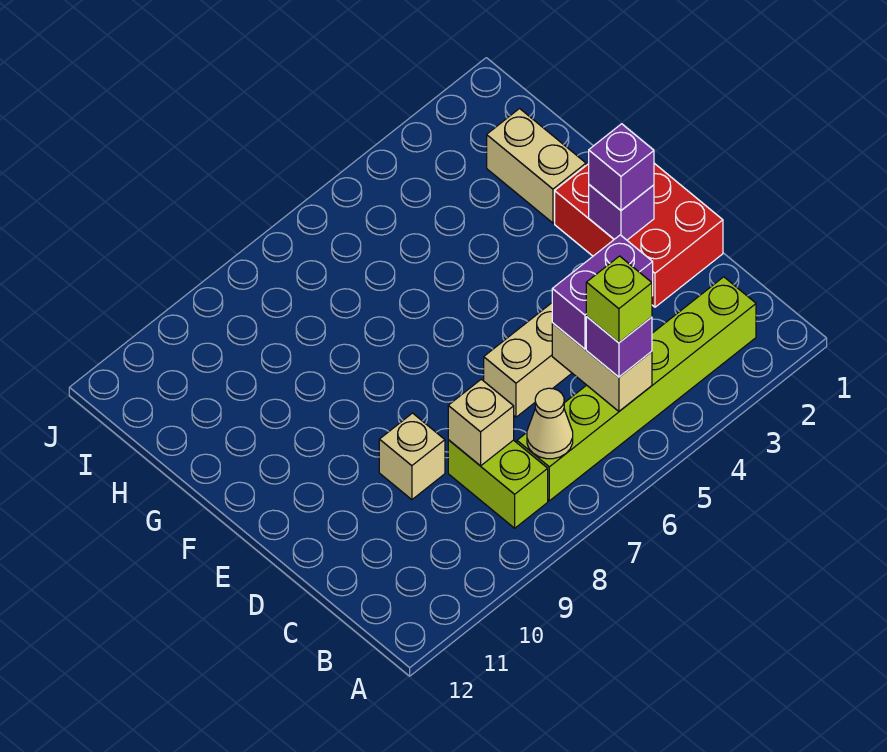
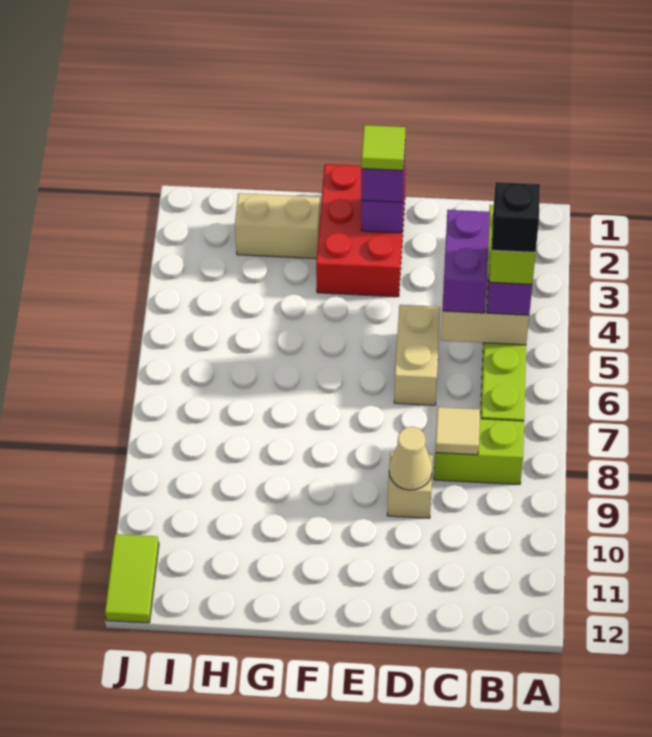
none -> black 1x1 brick [492,182,540,253]
tan 1x1 cone [527,388,573,459] -> tan 1x1 cone moved to [389,427,432,490]
tan 1x1 brick [448,379,514,466] -> tan 1x1 tile [435,407,480,455]
red 2x3 brick [555,163,723,307] -> red 2x3 brick turned to [316,164,406,297]
none -> lime 1x1 tile [361,125,406,170]
none -> lime 1x2 tile [105,534,159,623]

